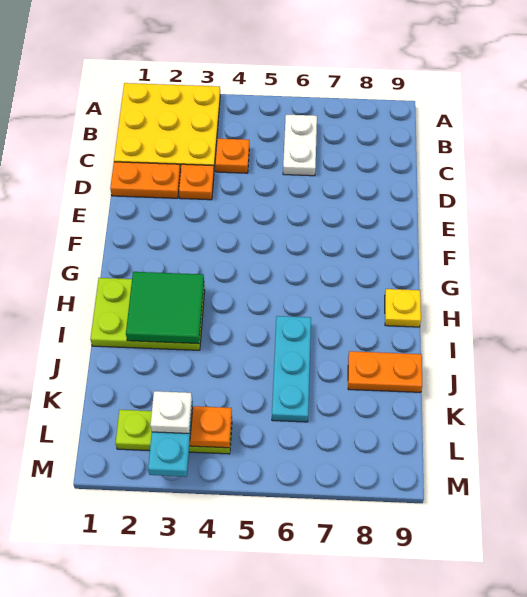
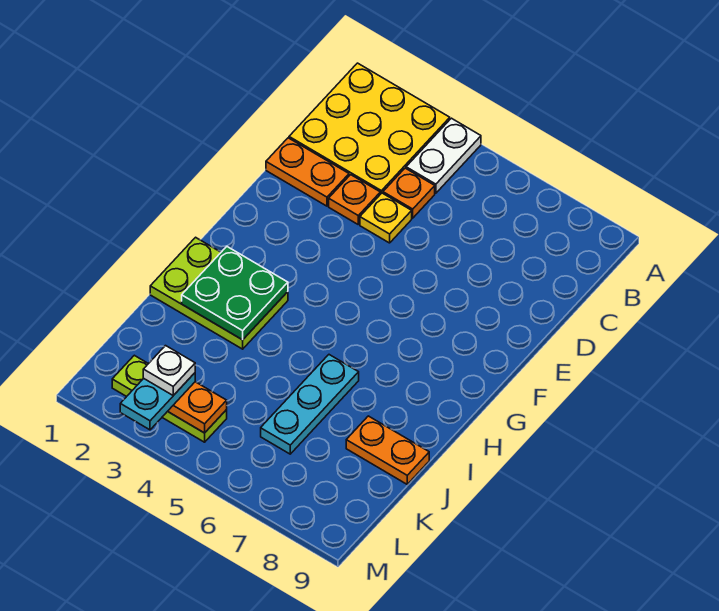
white 1x2 plate [283,115,317,176] -> white 1x2 plate moved to [406,118,481,193]
green 2x2 tile [126,272,204,344] -> green 2x2 plate [182,247,288,340]
yellow 1x1 plate [385,289,421,327] -> yellow 1x1 plate moved to [360,193,412,243]

